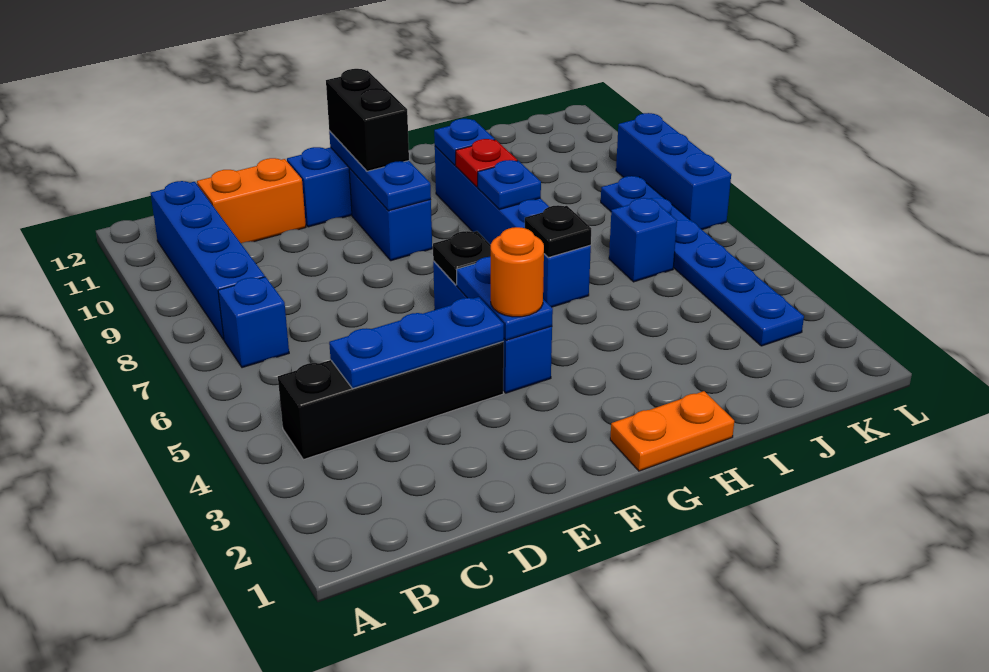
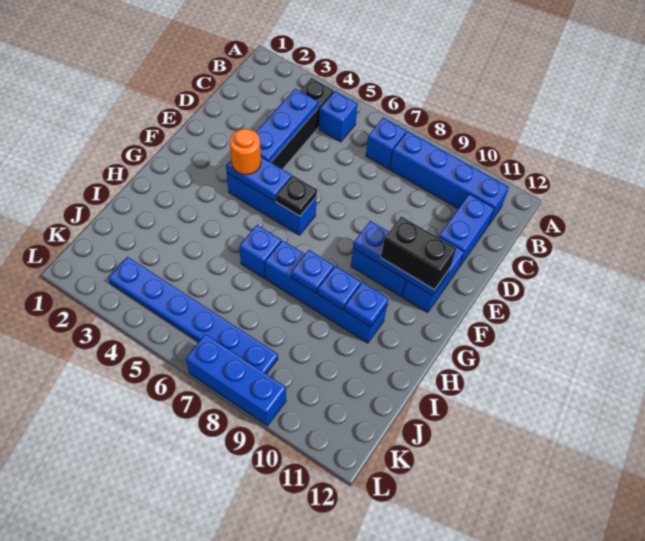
orange 1x2 brick [197,158,306,243] -> blue 1x2 brick [439,194,494,267]
orange 1x2 plate [610,391,734,471] -> none
black 1x1 plate [525,205,591,258] -> none
red 1x1 plate [456,139,517,187] -> blue 1x1 plate [318,266,361,310]
blue 1x1 brick [609,198,677,282] -> blue 1x1 brick moved to [319,91,358,142]

